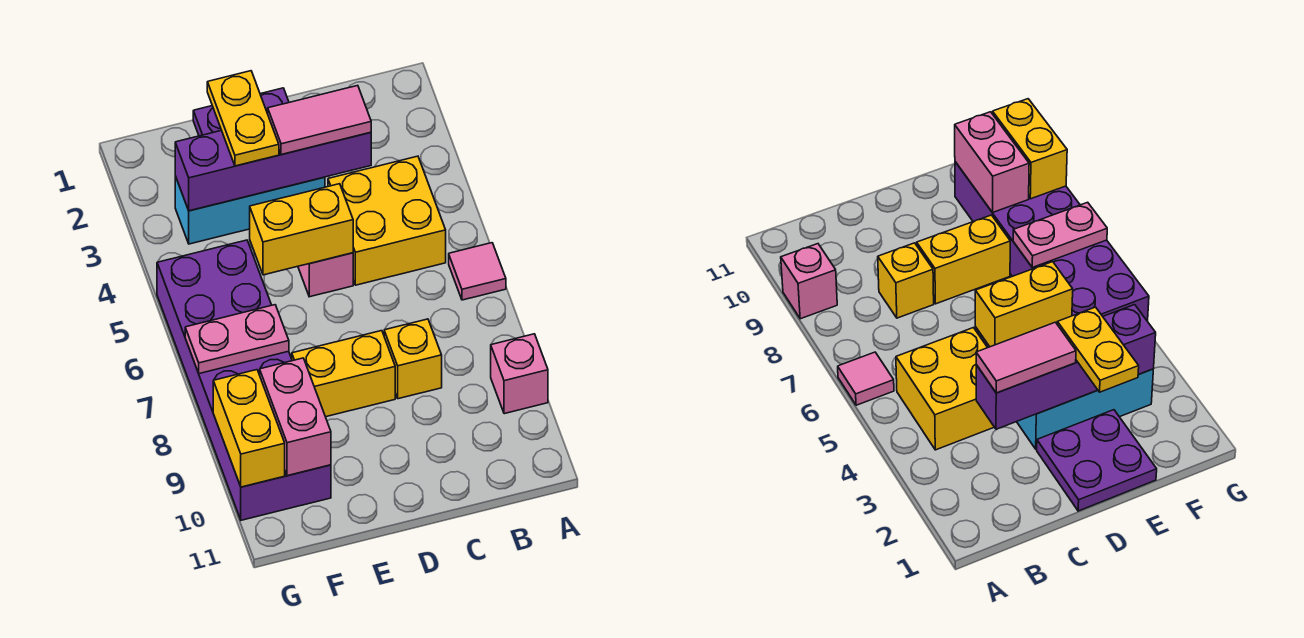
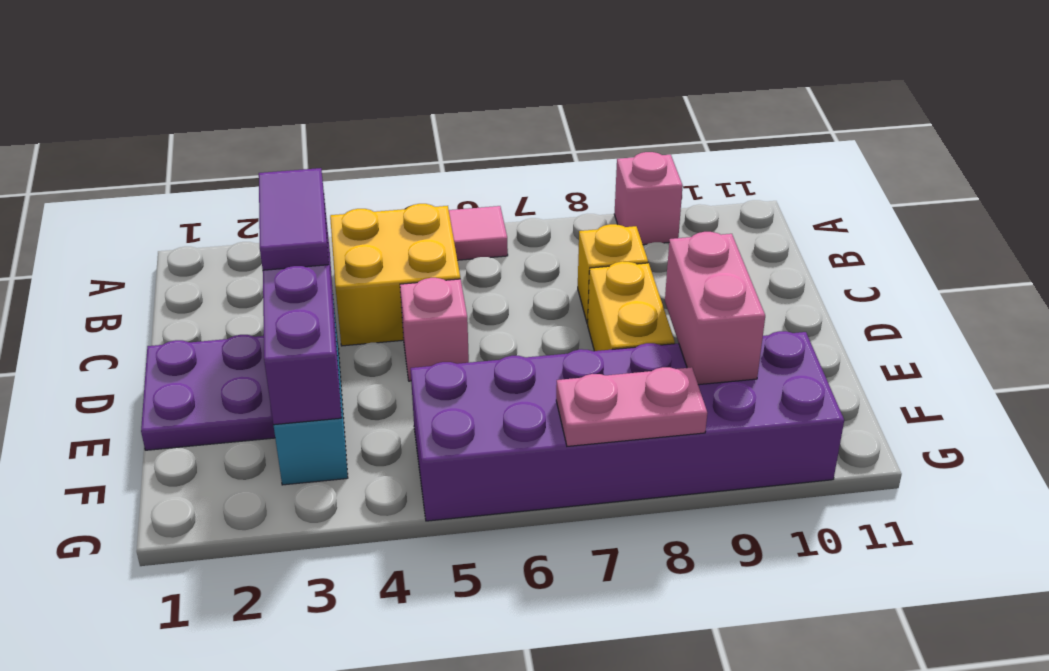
pink 1x2 tile [268,86,371,155] -> purple 1x2 tile [259,168,329,270]
yellow 1x2 brick [250,184,353,275] -> none
yellow 1x2 plate [207,71,279,166] -> none
pink 1x2 plate [185,305,289,374] -> pink 1x2 plate turned to [556,367,707,446]
pink 1x2 brick [260,358,331,476] -> pink 1x2 brick turned to [665,232,765,385]
yellow 1x2 brick [213,370,285,487] -> none

